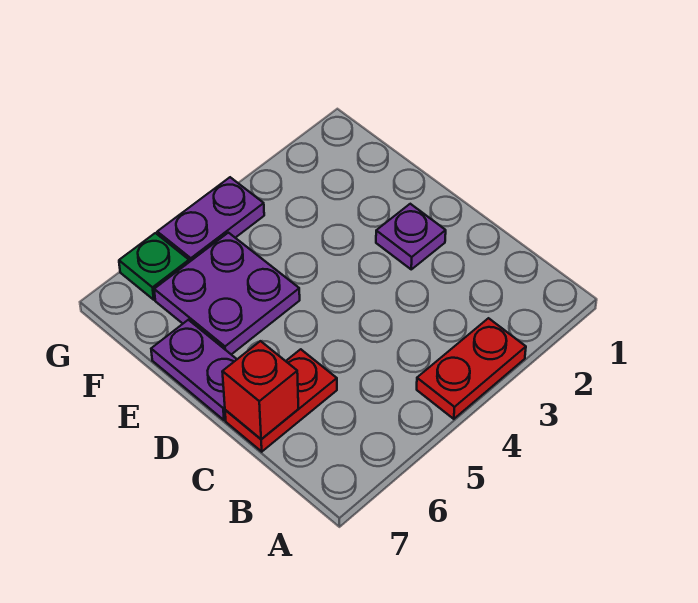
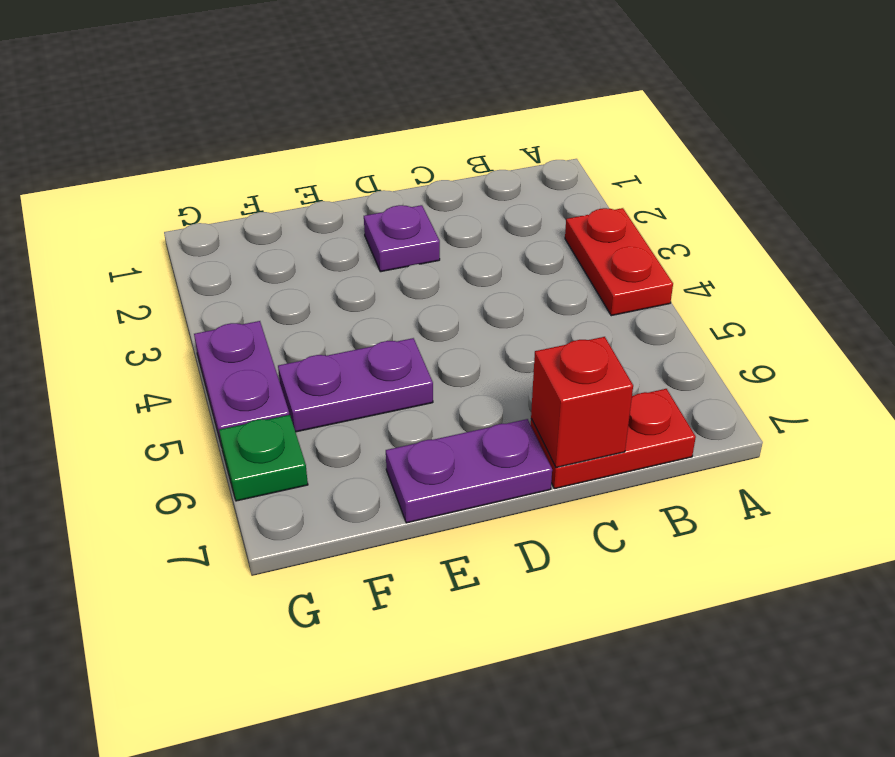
red 1x2 plate [225,349,337,452] -> red 1x2 plate turned to [531,389,696,489]
purple 2x2 plate [154,233,300,355] -> purple 1x2 plate [278,338,433,432]

